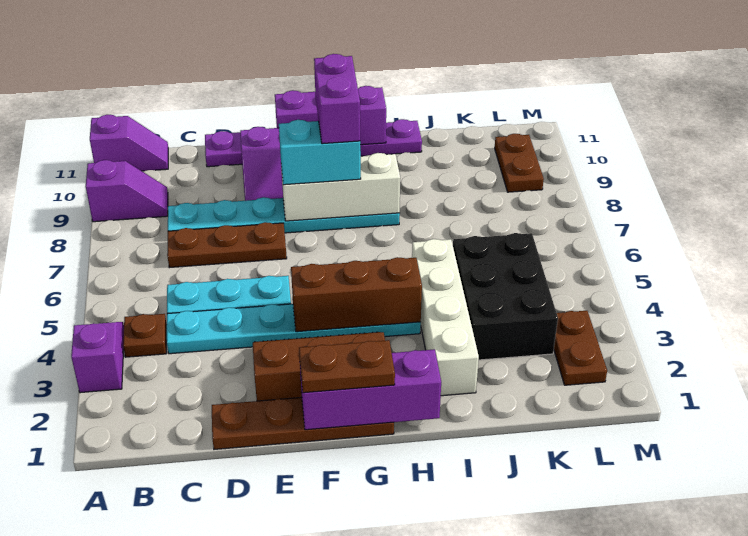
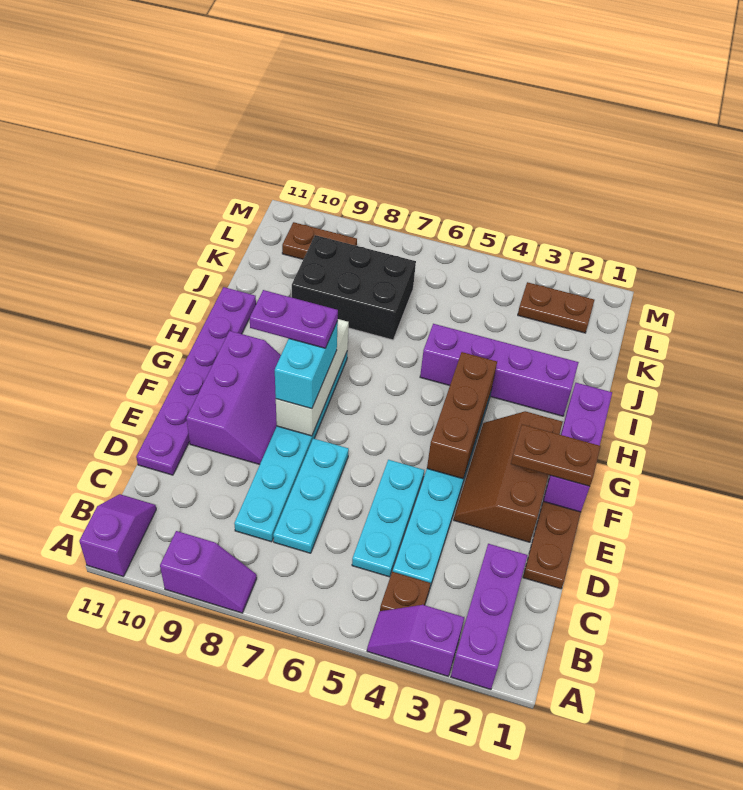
purple 1x2 slope [86,160,168,222] -> purple 1x2 slope turned to [160,531,257,613]
brown 1x3 plate [167,222,287,268] -> cyan 1x3 plate [273,438,349,553]
brown 1x2 plate [299,340,395,393] -> brown 1x2 plate turned to [511,424,601,486]
purple 1x3 brick [275,86,386,145] -> purple 1x3 brick moved to [451,544,528,689]
purple 1x2 brick [314,54,360,144] -> purple 1x2 plate [250,290,338,348]
white 1x4 brick [412,239,479,396] -> purple 1x4 brick [420,324,579,416]
black 2x3 brick [453,233,558,360] -> black 2x3 brick moved to [292,235,416,340]

